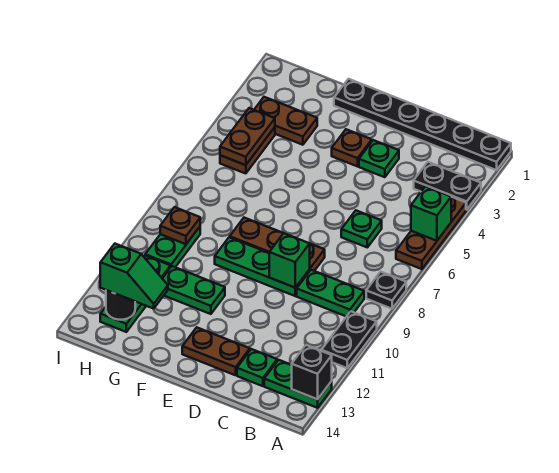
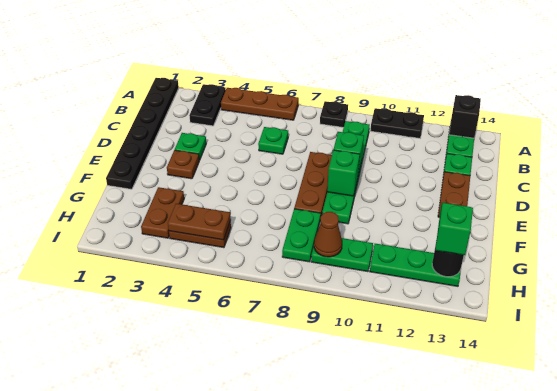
green 1x1 brick [411,186,451,241] -> green 1x1 brick moved to [327,150,360,196]
green 1x2 plate [162,266,225,314] -> green 1x2 plate moved to [282,209,321,262]
brown 1x1 plate [160,207,200,244] -> brown 1x1 cone [314,212,342,257]

